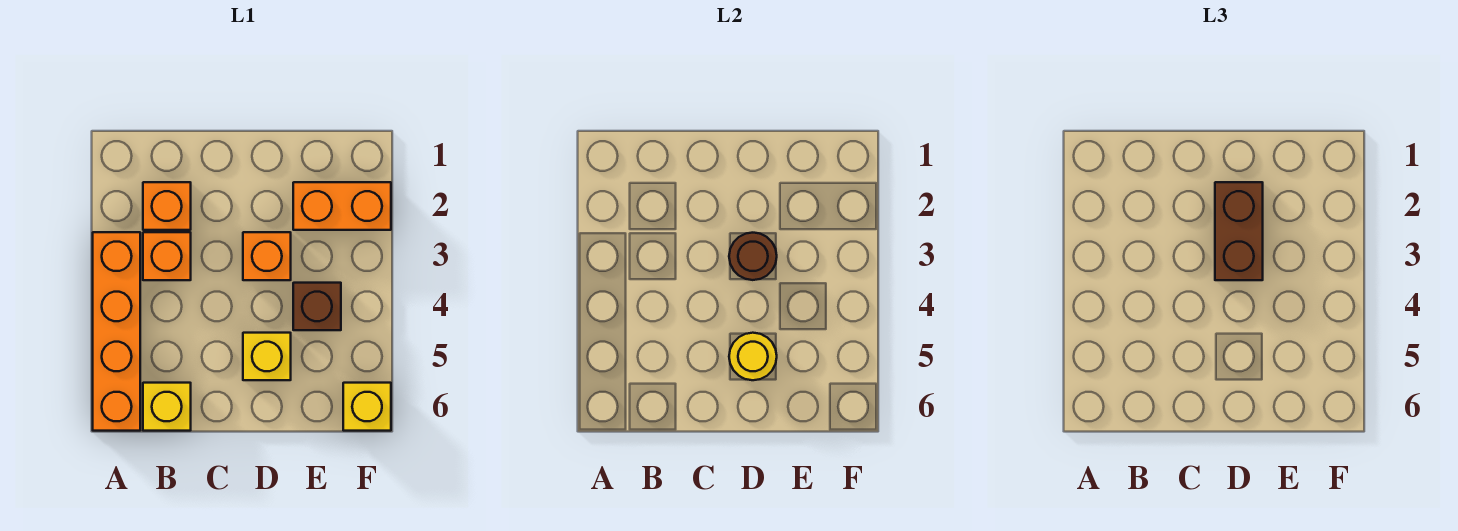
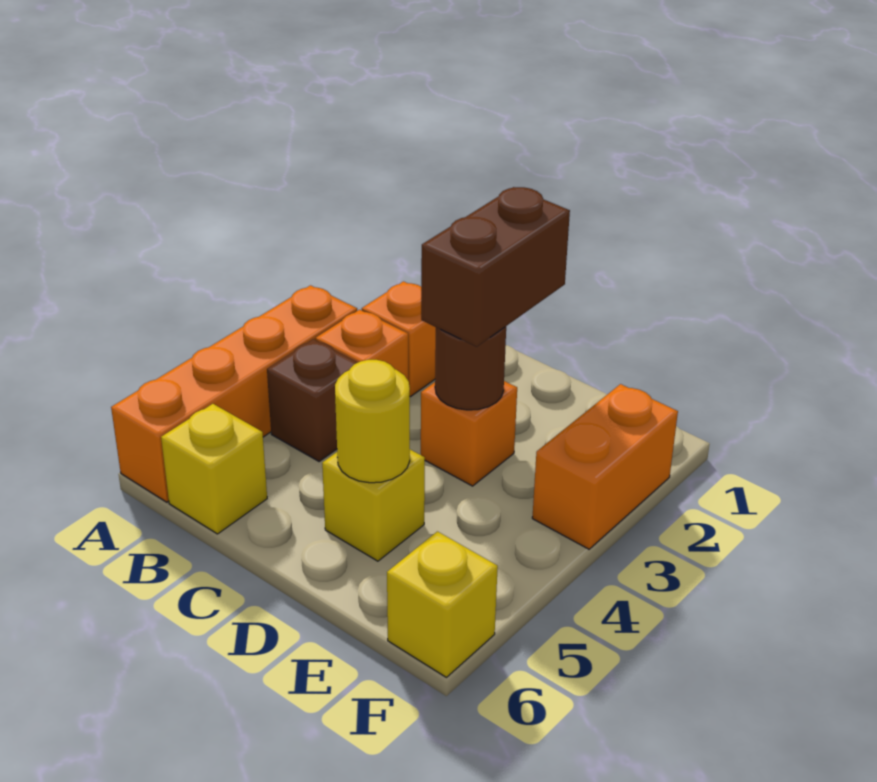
orange 1x2 brick [293,182,391,230] -> orange 1x2 brick turned to [532,384,678,549]
brown 1x1 brick [293,283,341,330] -> brown 1x1 brick moved to [267,339,358,461]

